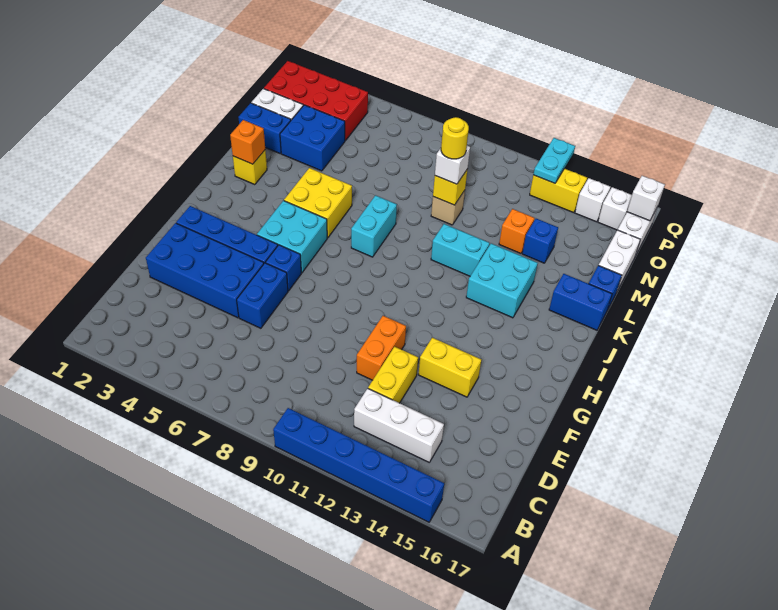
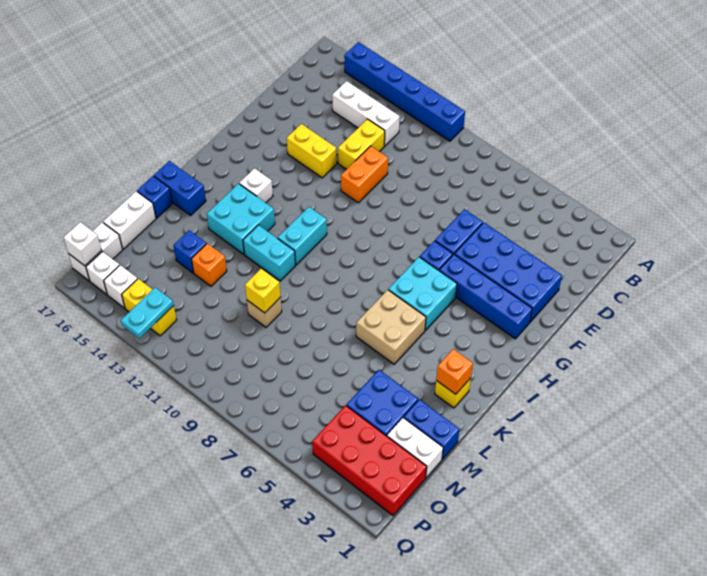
yellow 2x2 brick [284,168,352,238] -> tan 2x2 brick [356,290,426,364]
cyan 1x2 brick [351,195,397,257] -> cyan 1x2 brick moved to [278,207,327,265]
white 1x1 brick [435,146,470,184] -> white 1x1 brick moved to [239,168,273,203]
yellow 1x1 round brick [441,117,469,159] -> none

